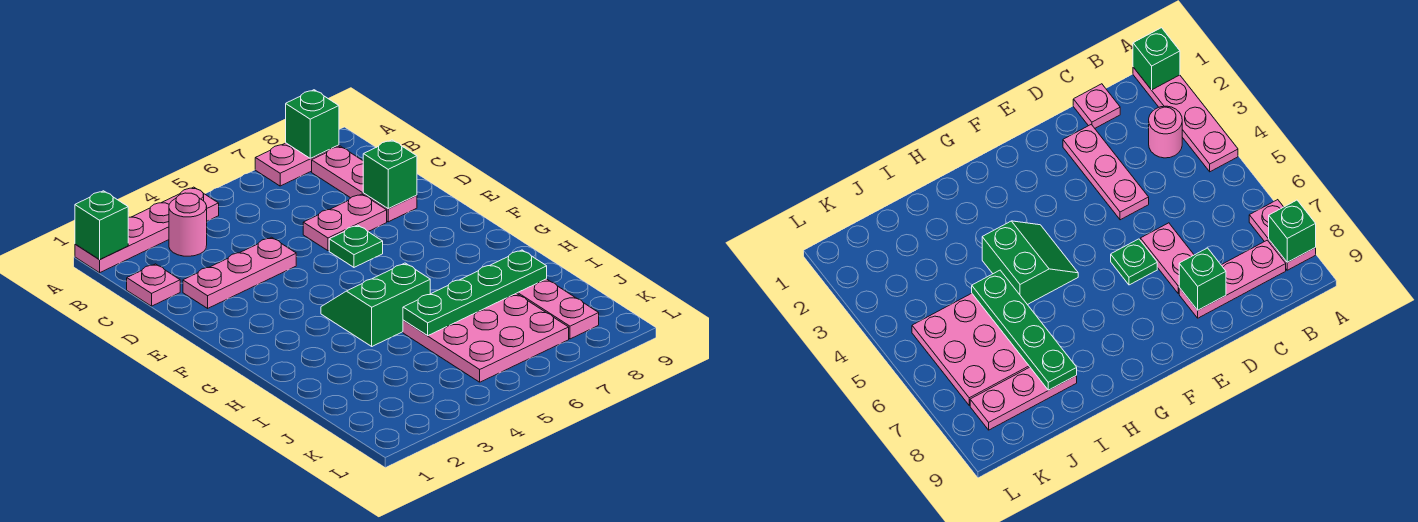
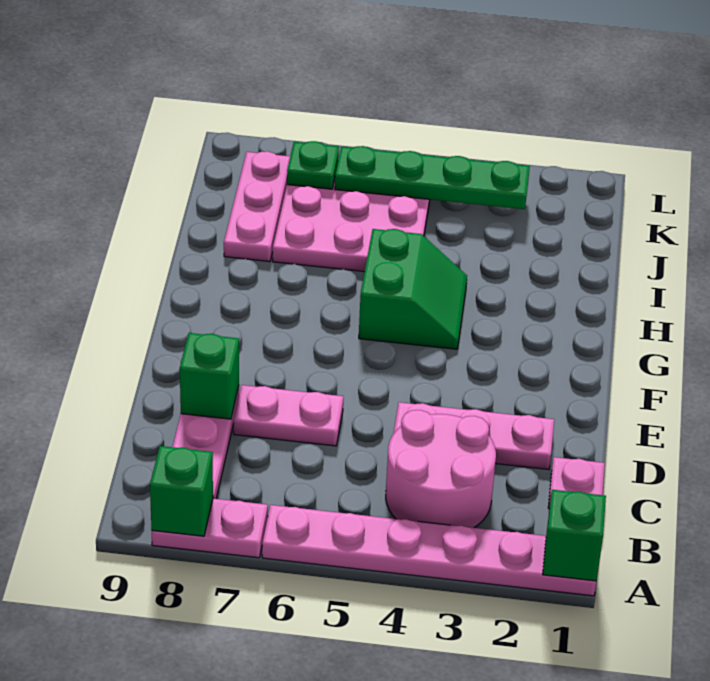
pink 1x4 plate [75,187,219,273] -> pink 1x6 plate [262,505,596,596]
pink 1x1 round brick [169,193,207,256] -> pink 2x2 round brick [386,410,496,528]
green 1x1 plate [329,225,383,267] -> green 1x1 plate moved to [287,141,339,189]
green 2x2 slope [321,263,430,346] -> green 2x2 slope turned to [359,229,467,349]
green 1x4 plate [403,250,547,336] -> green 1x4 plate moved to [335,146,530,209]

